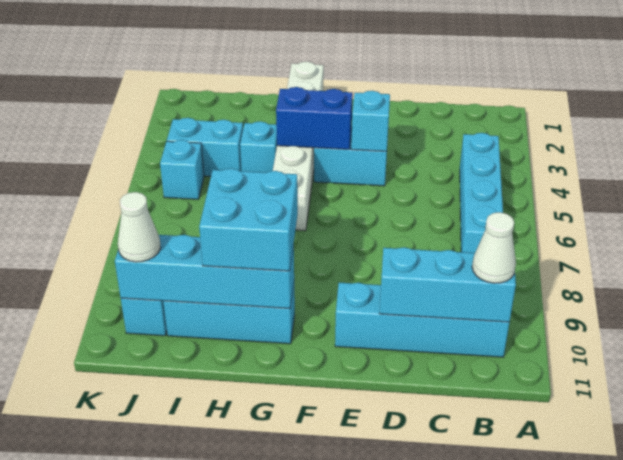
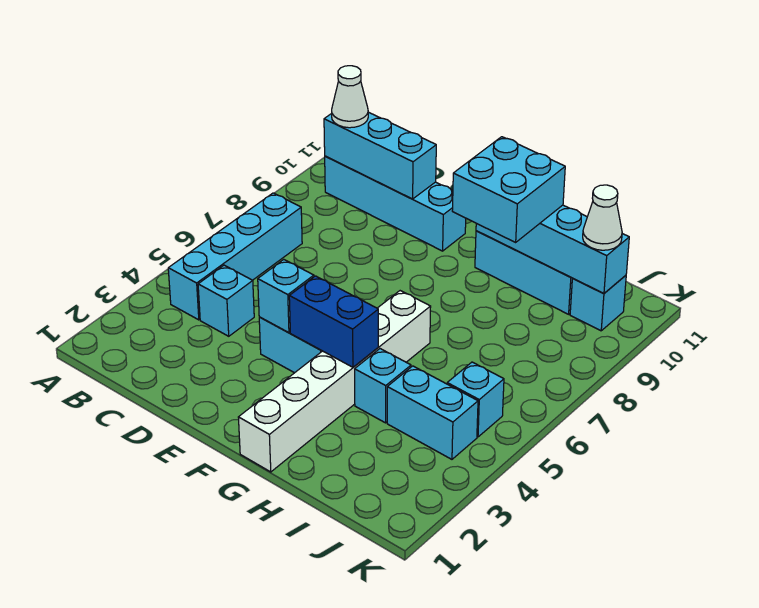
none -> cyan 1x1 brick [198,265,254,336]

